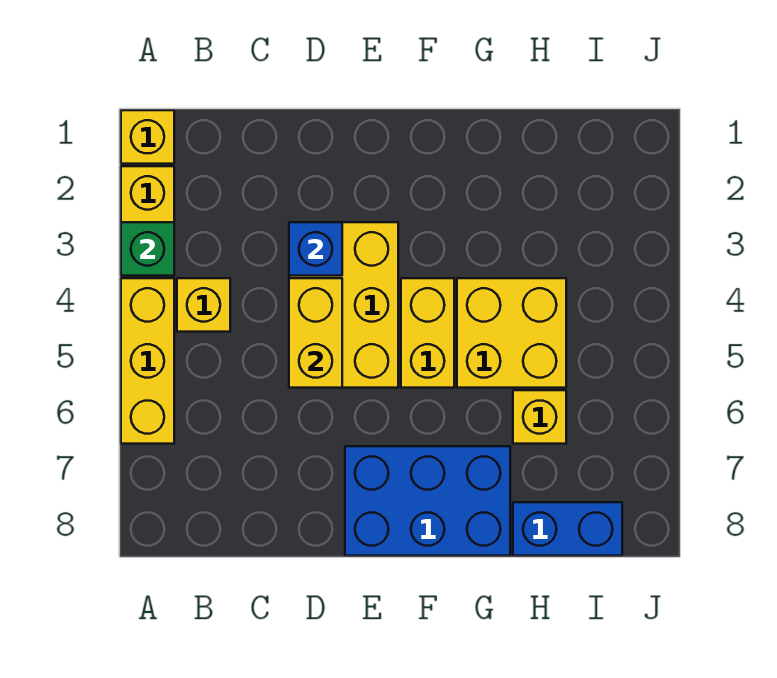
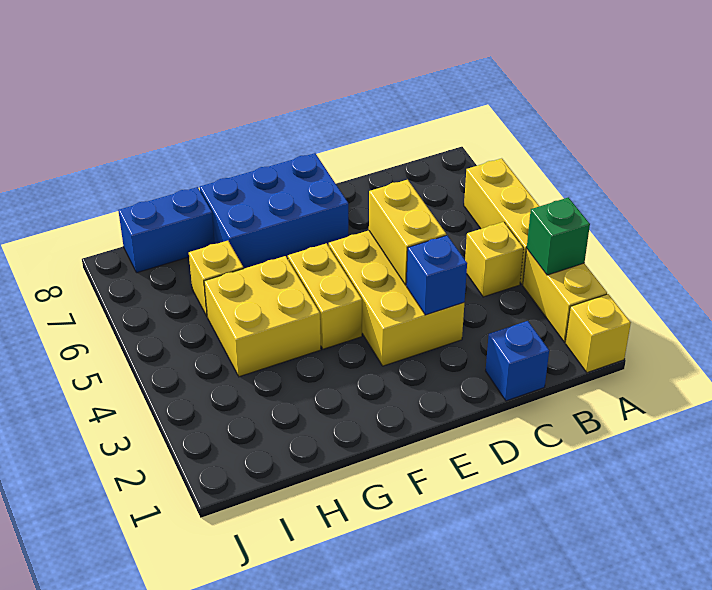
none -> blue 1x1 brick [486,321,549,401]

